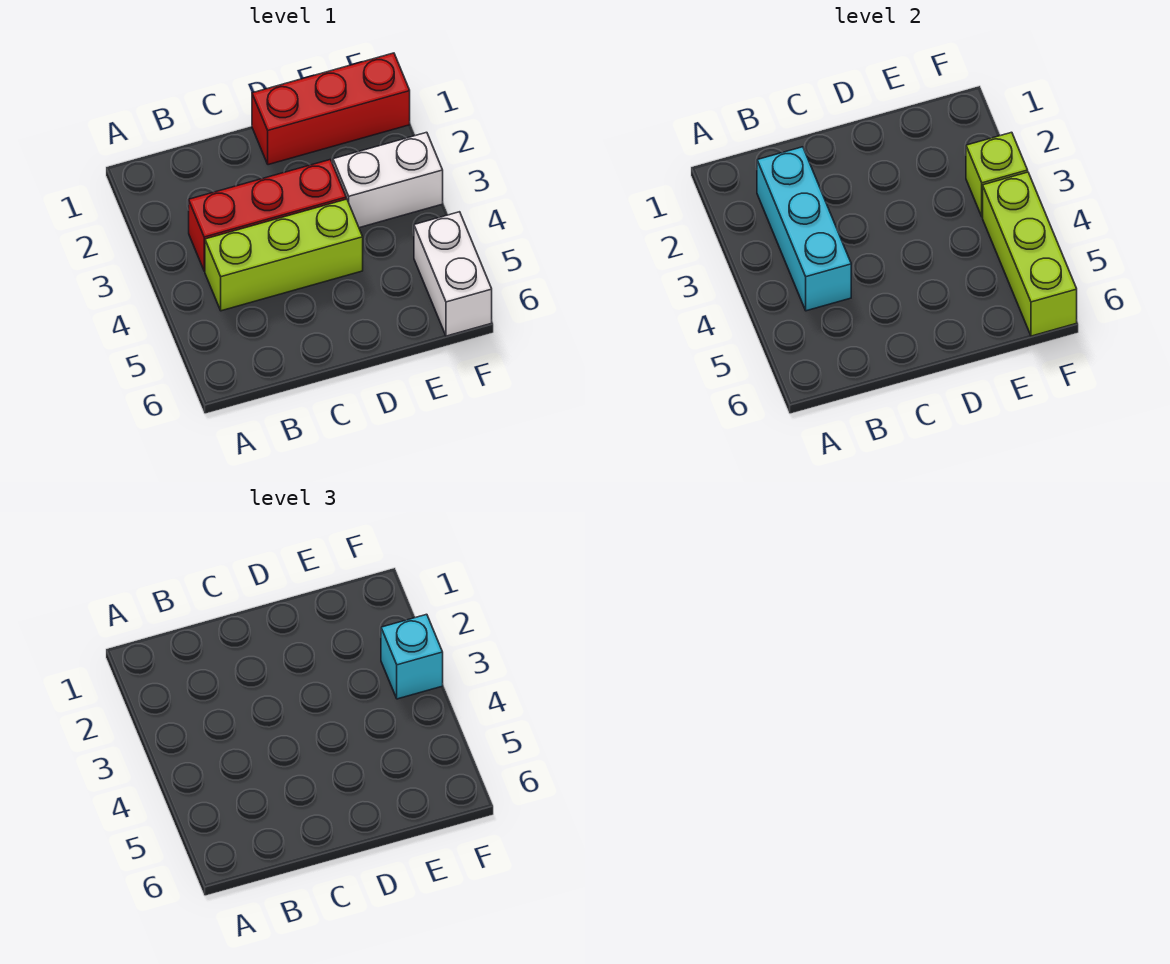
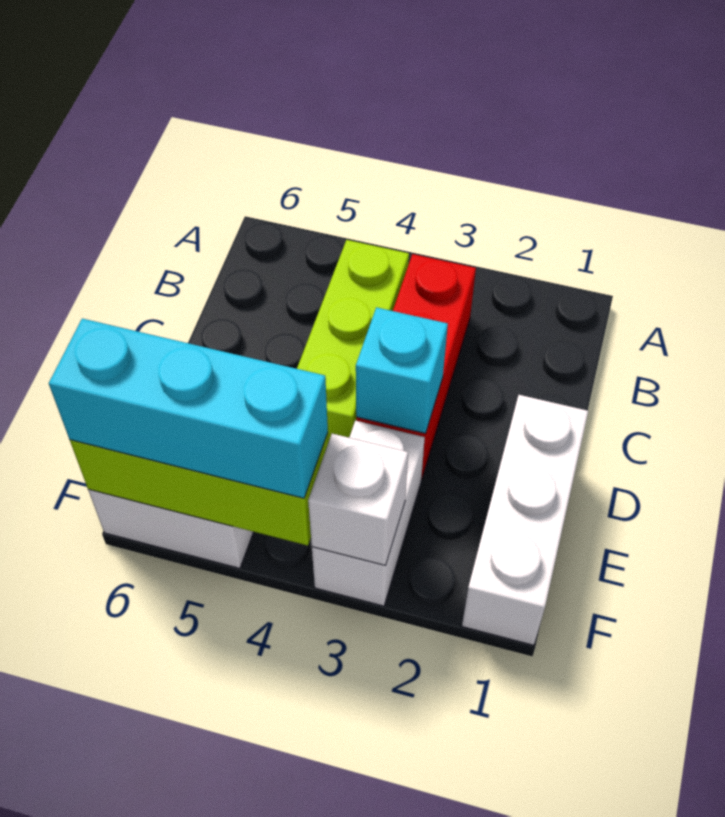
cyan 1x3 brick [757,147,851,311] -> cyan 1x3 brick moved to [49,319,328,498]
red 1x3 brick [252,53,410,165] -> white 1x3 brick [462,395,588,645]
lime 1x1 brick [966,132,1028,217] -> white 1x1 brick [308,434,408,566]
cyan 1x1 brick [381,614,443,699] -> cyan 1x1 brick moved to [356,307,448,433]

